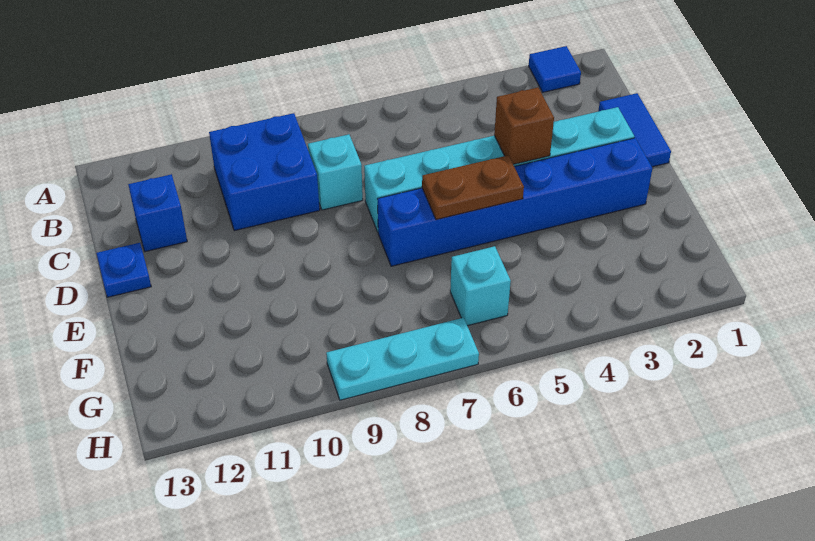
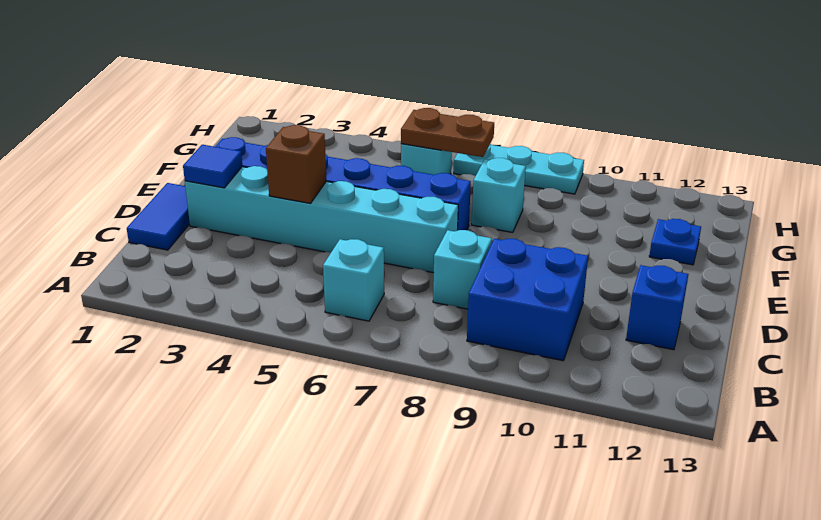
blue 1x1 tile [529,46,581,92] -> blue 1x1 tile moved to [183,145,242,188]
none -> cyan 1x1 brick [323,239,384,321]
blue 1x1 plate [96,243,151,297] -> blue 1x1 plate moved to [649,219,701,265]
brown 1x2 plate [422,155,524,220] -> brown 1x2 plate moved to [401,108,494,157]
none -> cyan 1x1 brick [472,158,526,232]

